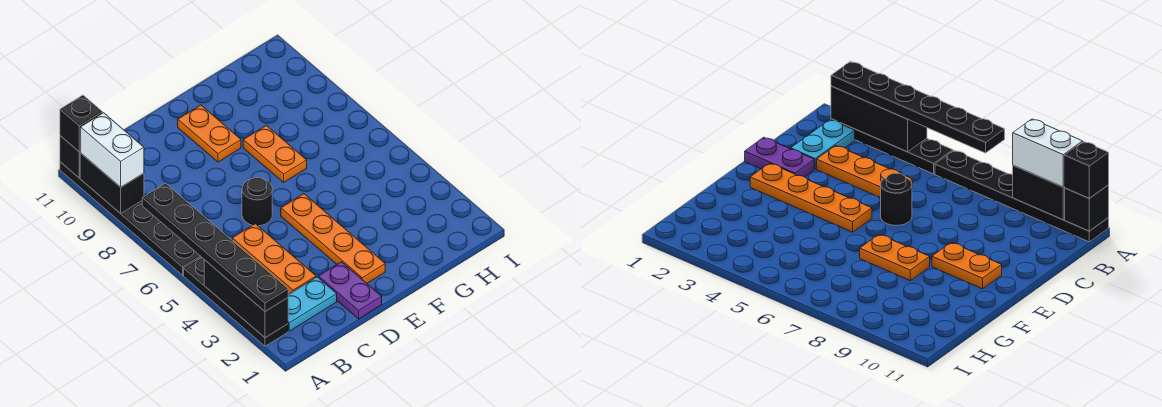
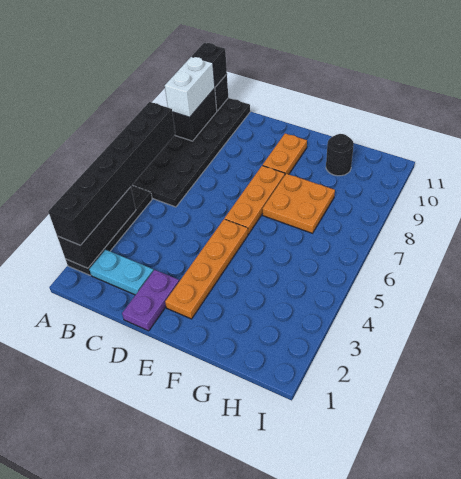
black 1x6 plate [142,183,288,311] -> black 1x6 brick [48,102,175,245]
black 1x6 plate [60,162,201,275] -> black 2x6 plate [132,98,250,207]
orange 1x3 plate [232,224,316,295] -> orange 1x3 plate moved to [224,166,285,234]
black 1x1 round brick [242,178,272,226] -> black 1x1 round brick moved to [326,134,354,176]
orange 1x2 plate [243,125,307,182] -> orange 2x2 plate [263,174,335,233]

